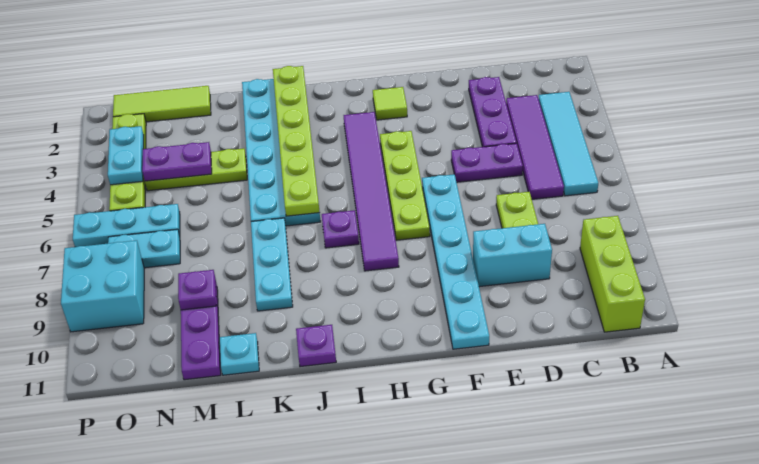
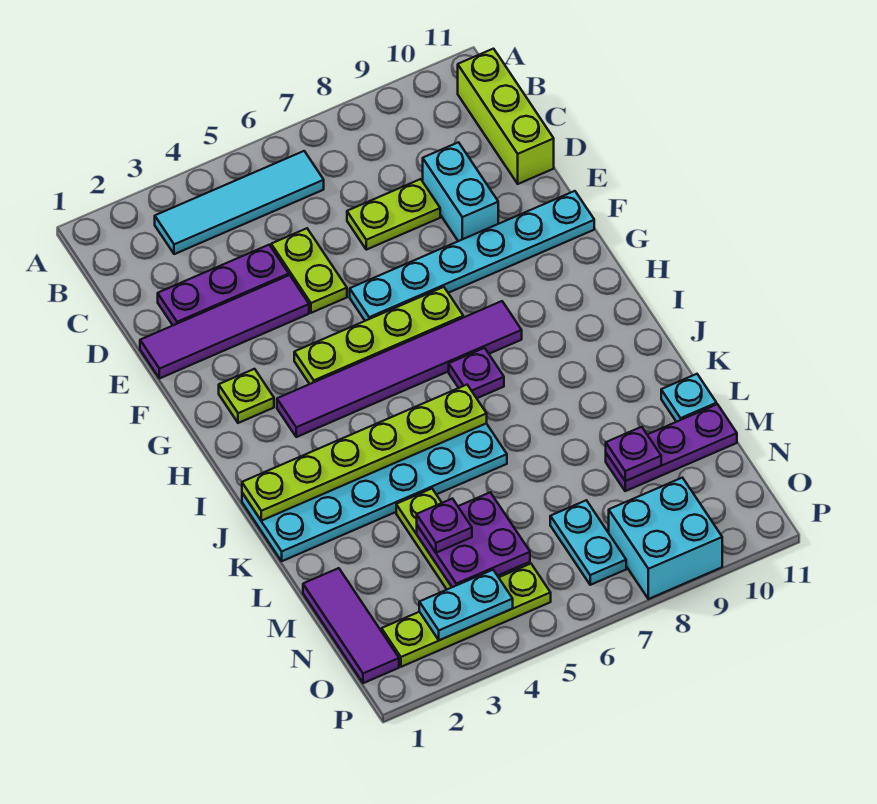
lime 1x3 brick [580,216,645,332] -> lime 1x3 brick turned to [458,49,554,184]
purple 1x4 tile [506,95,564,199] -> purple 1x4 tile moved to [140,275,309,378]
purple 1x2 plate [451,143,523,182] -> lime 1x2 plate [271,228,347,313]
lime 1x1 tile [373,87,407,120] -> lime 1x1 plate [219,369,274,423]
purple 1x1 plate [296,325,336,367] -> purple 1x1 plate moved to [417,499,472,553]
cyan 1x3 plate [251,218,293,311] -> none
lime 1x3 tile [113,86,211,122] -> purple 1x3 tile [303,568,399,683]
purple 1x2 plate [142,142,212,181] -> purple 2x2 plate [417,493,530,587]
cyan 1x3 plate [73,204,180,247] -> none

